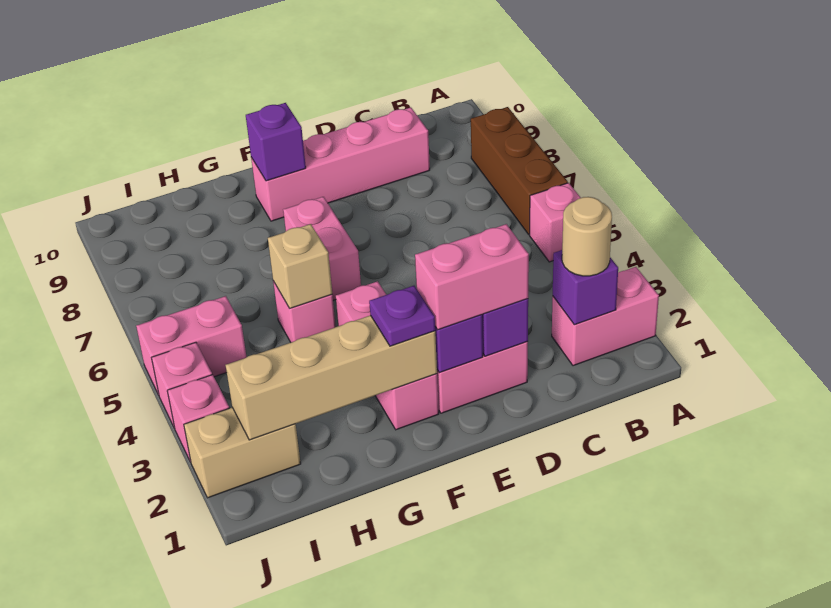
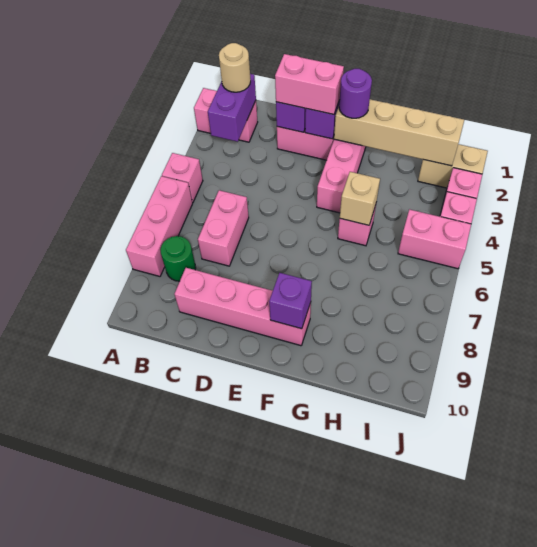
brown 1x3 brick [471,107,568,234] -> pink 1x3 brick [126,176,193,276]
purple 1x1 brick [553,250,618,325] -> purple 1x2 brick [208,74,256,142]
none -> green 1x1 round brick [160,236,196,281]
purple 1x1 plate [369,286,435,346] -> purple 1x1 round brick [339,69,372,118]
pink 1x2 brick [283,197,361,300] -> pink 1x2 brick moved to [198,190,249,266]

